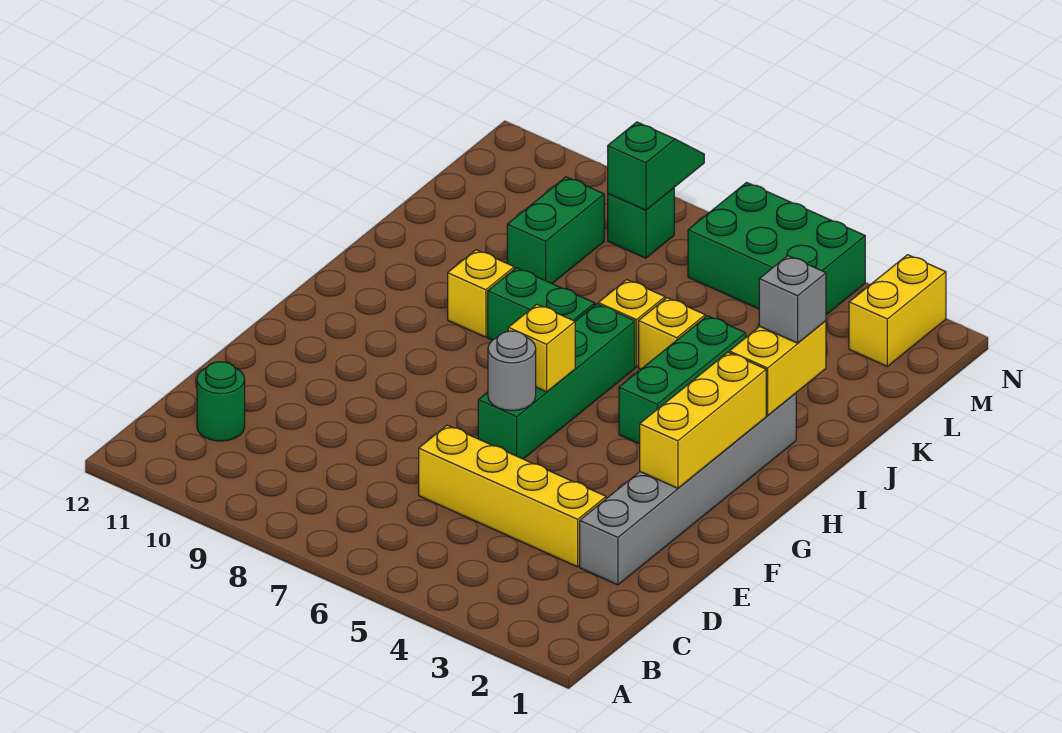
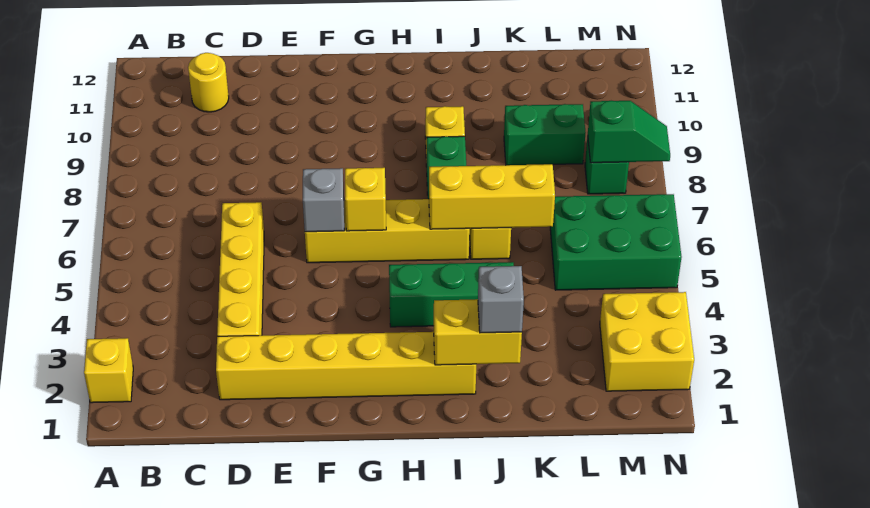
green 1x1 round brick [197,362,245,441] -> yellow 1x1 round brick [188,53,229,112]
grey 1x6 brick [580,393,796,585] -> yellow 1x6 brick [216,332,476,400]
yellow 1x3 brick [640,352,766,488] -> yellow 1x3 brick moved to [429,164,555,229]
green 1x4 brick [478,304,635,459] -> yellow 1x4 brick [305,199,470,263]
grey 1x1 round brick [488,331,536,411] -> grey 1x1 brick [303,168,344,232]
yellow 1x1 brick [639,298,705,369] -> yellow 1x1 brick moved to [84,338,133,403]
yellow 1x2 brick [849,255,946,366] -> yellow 2x2 brick [600,292,694,391]
green 2x3 brick [688,183,865,315] -> green 2x3 brick turned to [550,194,682,290]

